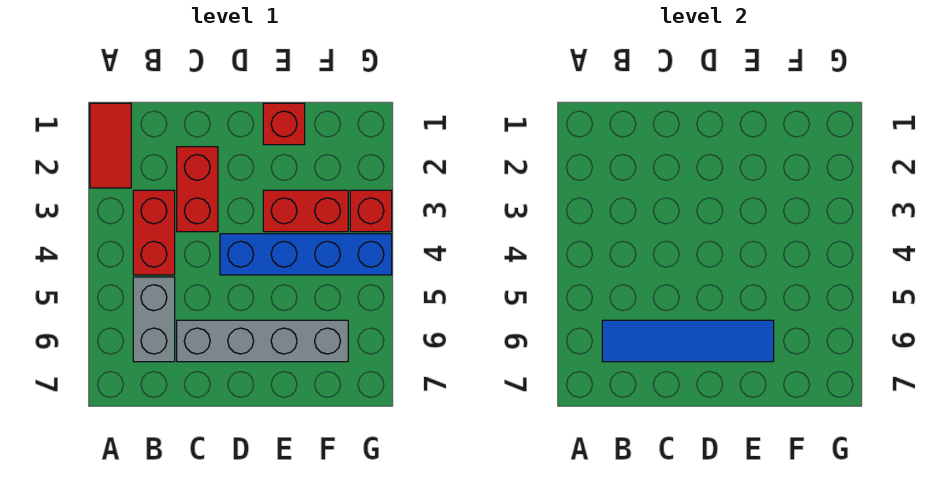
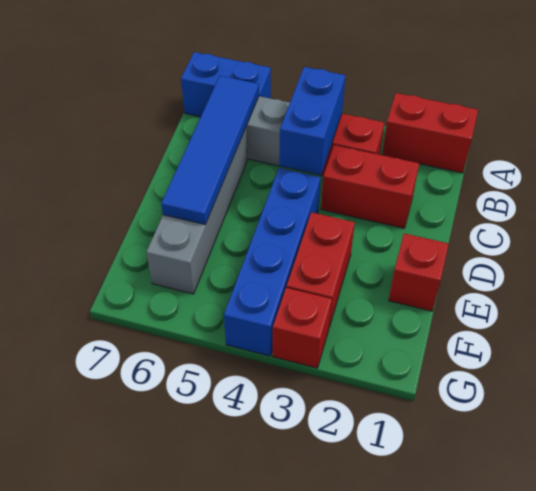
red 1x2 tile [90,103,131,188] -> red 1x2 brick [382,93,478,173]
none -> blue 1x2 brick [181,52,271,117]
none -> blue 1x2 brick [279,67,345,175]

